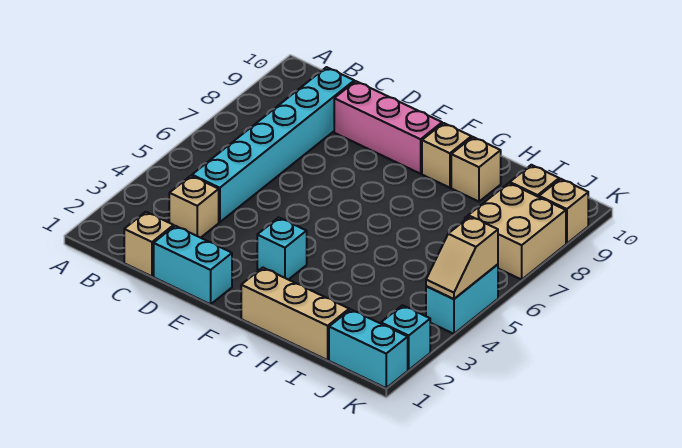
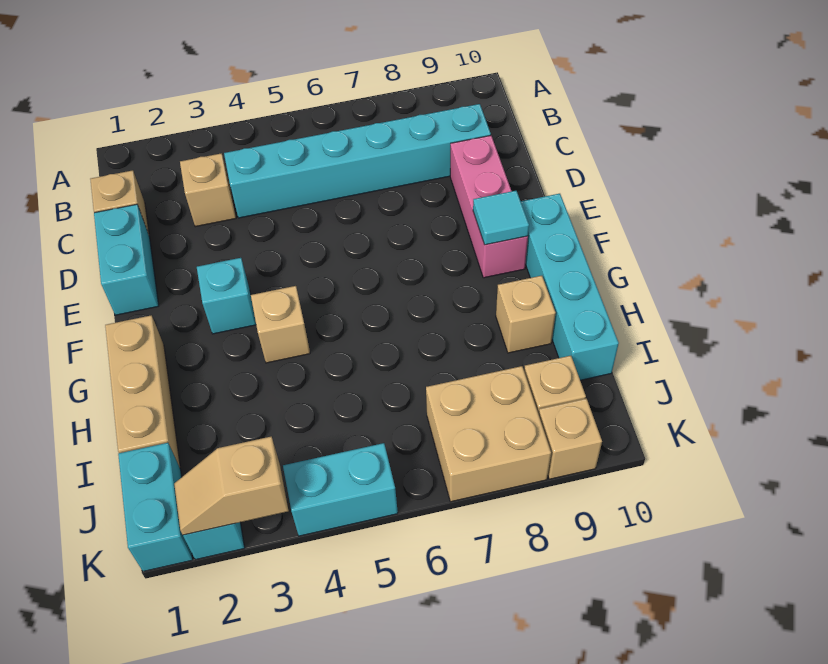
none -> cyan 1x1 tile [473,191,529,245]
none -> cyan 1x4 brick [521,194,619,380]
tan 1x1 brick [422,123,471,188] -> tan 1x1 brick moved to [251,286,310,363]
tan 1x2 slope [426,216,498,299] -> tan 1x2 slope moved to [174,436,288,535]

